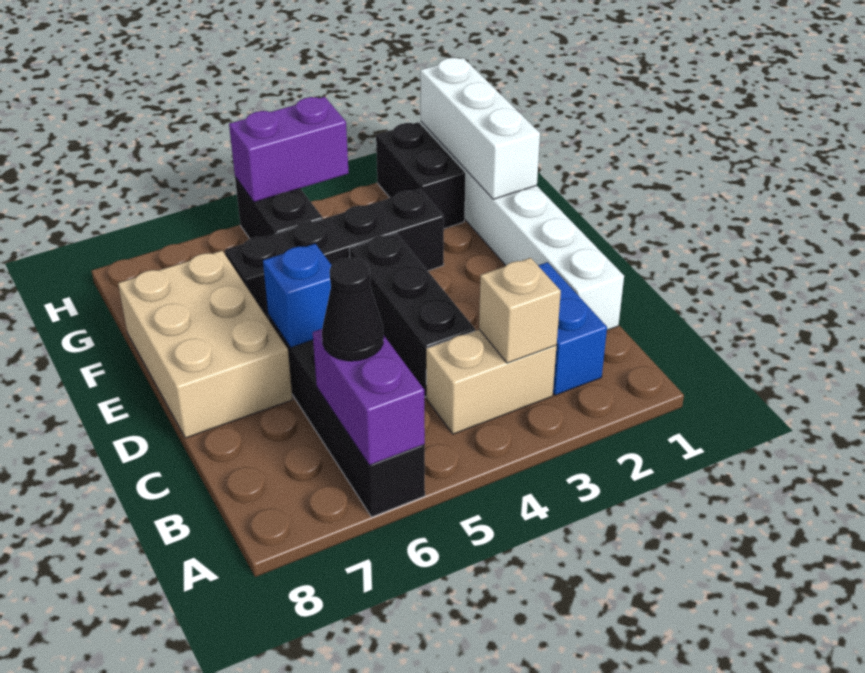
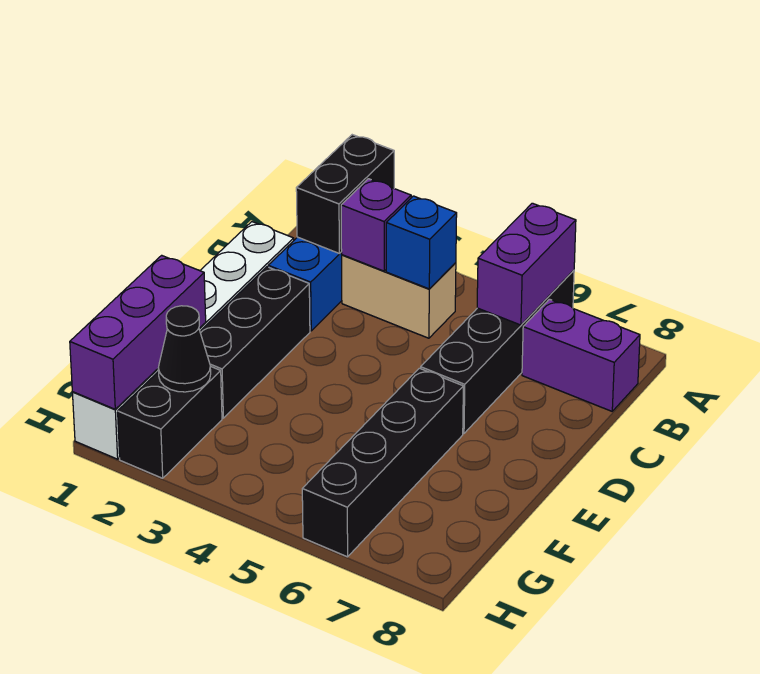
tan 1x1 brick [479,258,561,363] -> purple 1x1 brick [341,179,411,271]
black 1x1 cone [322,258,384,361] -> black 1x1 cone moved to [158,306,211,392]
black 1x3 brick [349,233,475,397] -> black 1x3 brick moved to [200,267,310,418]
blue 1x1 brick [263,244,332,347] -> blue 1x1 brick moved to [386,196,457,289]
tan 2x3 brick [118,251,293,438] -> none
white 1x3 brick [420,58,540,199] -> purple 1x3 brick [70,255,206,409]
black 1x4 brick [225,189,444,320] -> black 1x4 brick turned to [302,368,463,557]
black 1x2 brick [235,177,323,239] -> black 1x2 brick moved to [296,135,394,254]
purple 1x2 brick [229,97,349,202] -> purple 1x2 brick moved to [522,299,640,411]

